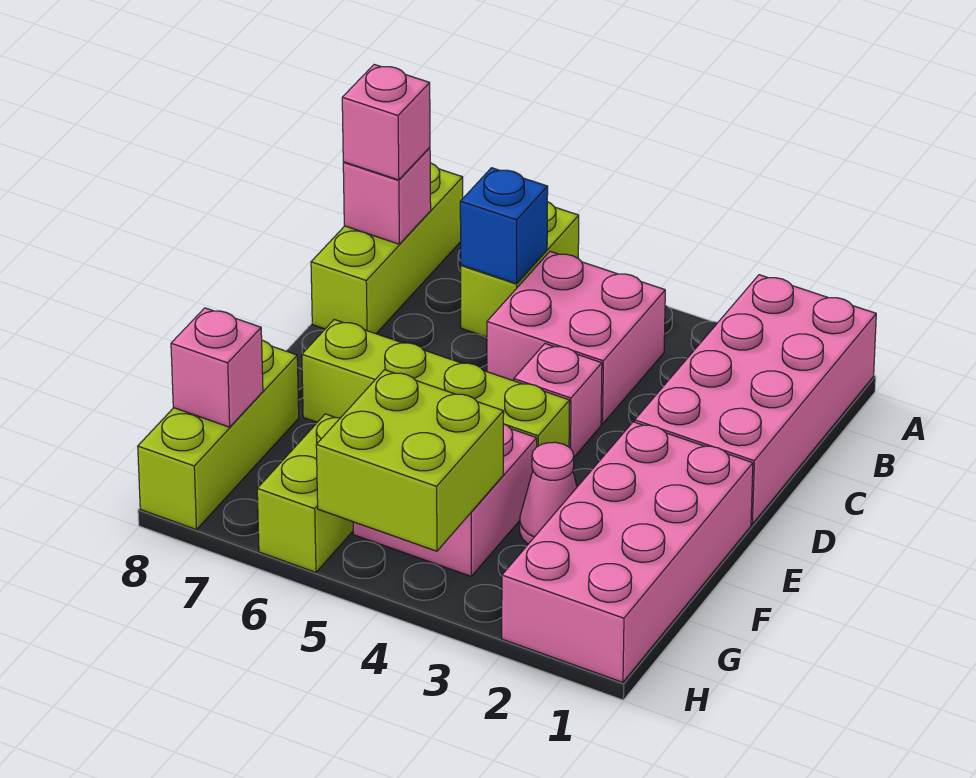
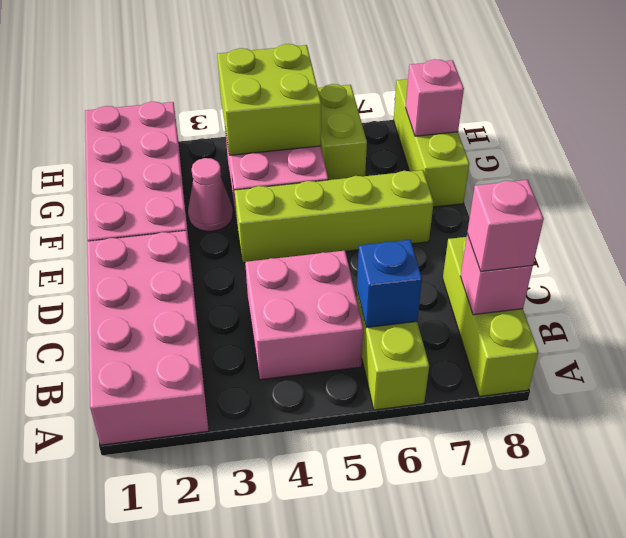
pink 1x1 brick [514,344,602,457] -> none

